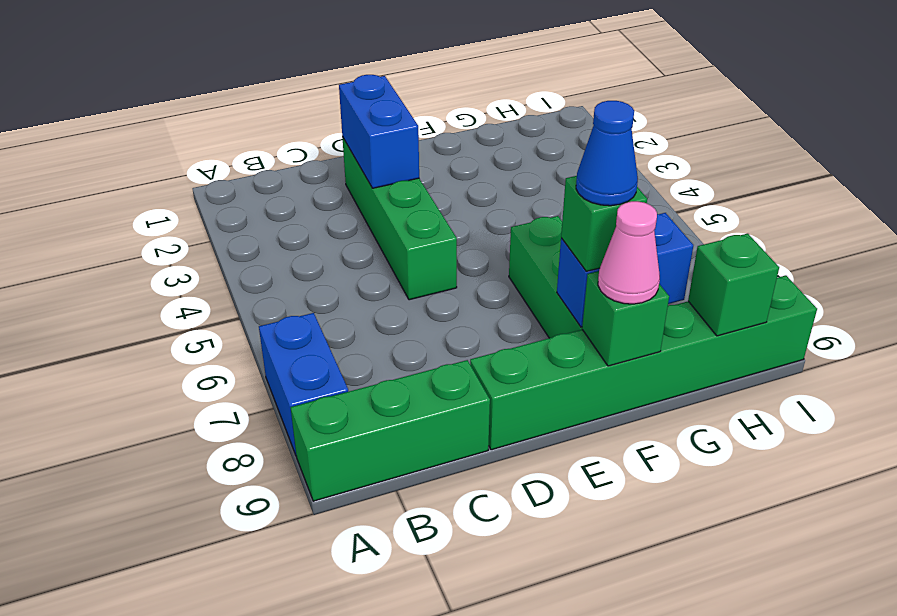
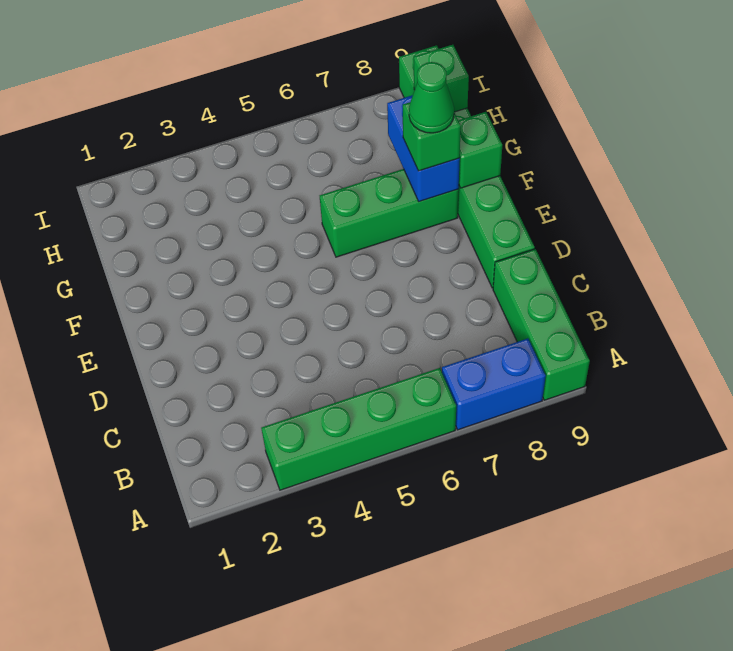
green 1x4 brick [342,137,457,300] -> green 1x4 brick moved to [261,368,456,490]
blue 1x2 brick [339,75,419,188] -> none
blue 1x1 cone [576,101,638,206] -> green 1x1 cone [409,62,454,133]
pink 1x1 cone [598,201,660,304] -> none

